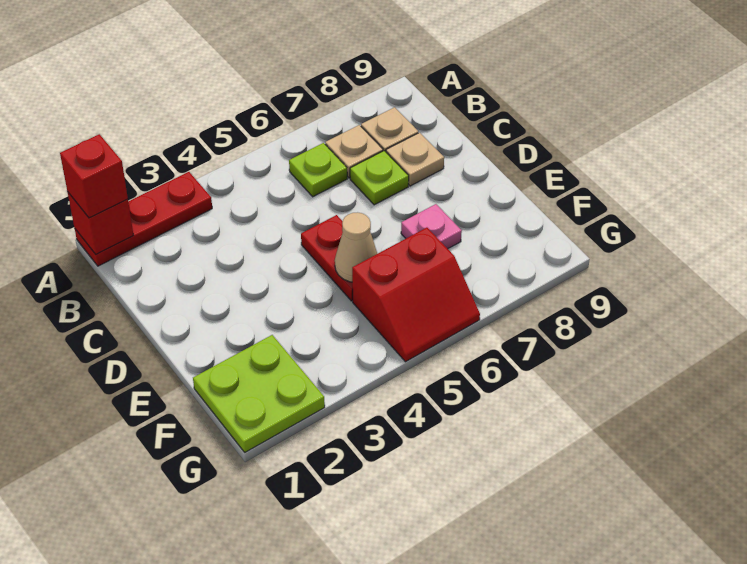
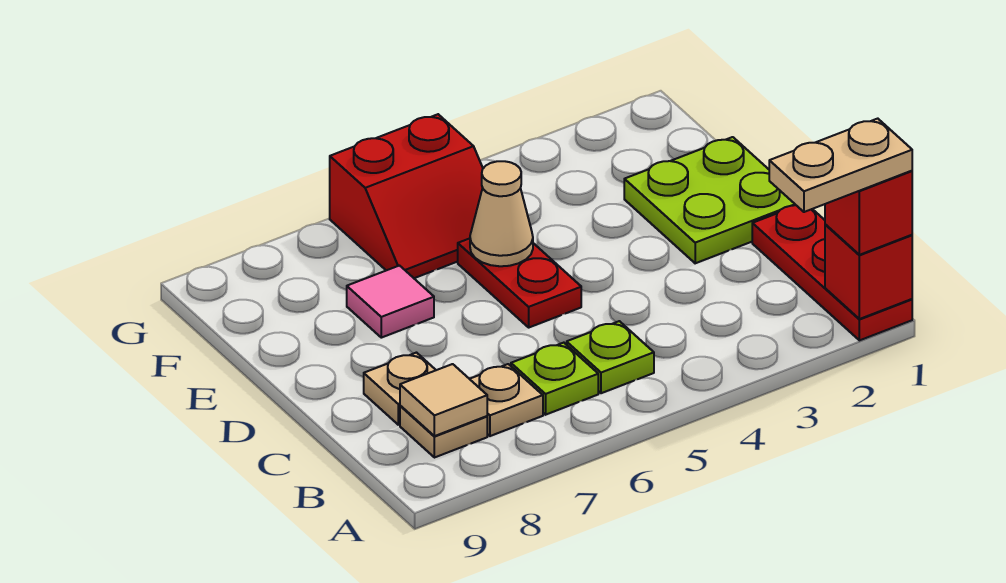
red 1x3 plate [75,172,212,266] -> red 1x3 plate turned to [752,205,912,340]
none -> tan 1x2 plate [769,119,912,212]
none -> tan 1x1 tile [400,364,487,436]
lime 1x1 plate [350,151,409,205] -> lime 1x1 plate moved to [567,321,654,393]
pink 1x1 plate [401,204,462,249] -> pink 1x1 tile [347,266,434,338]
lime 2x2 plate [193,335,325,452] -> lime 2x2 plate moved to [624,137,795,263]
red 2x2 slope [352,228,480,362] -> red 2x2 slope turned to [330,114,483,278]

